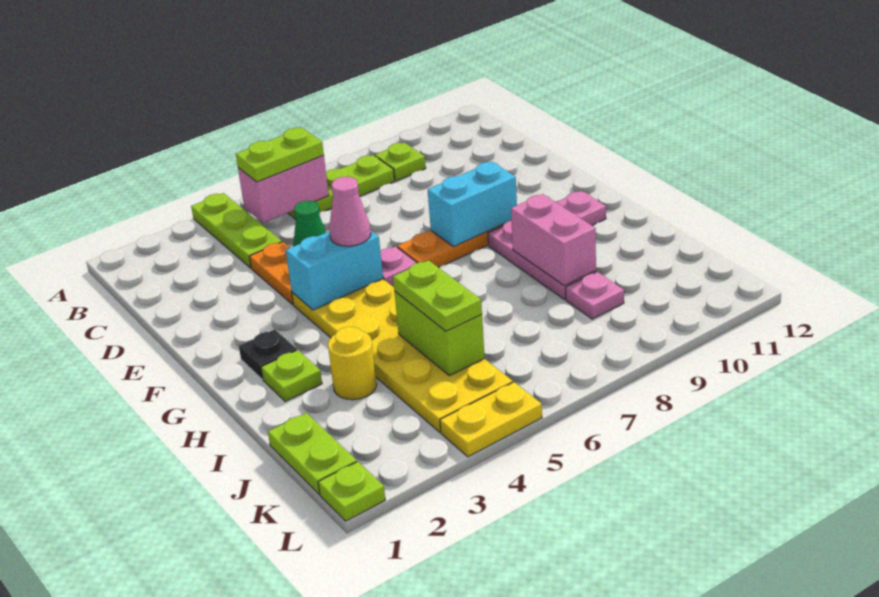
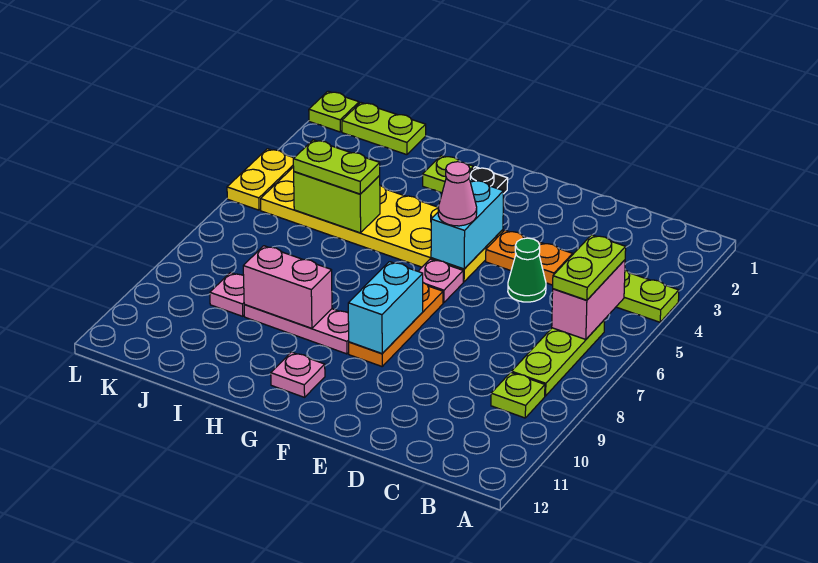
yellow 1x1 round brick [328,327,377,400] -> none

